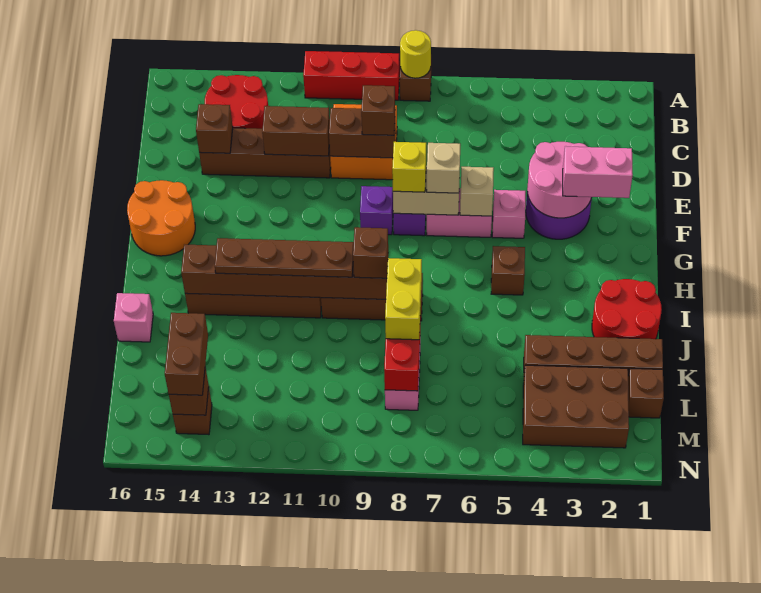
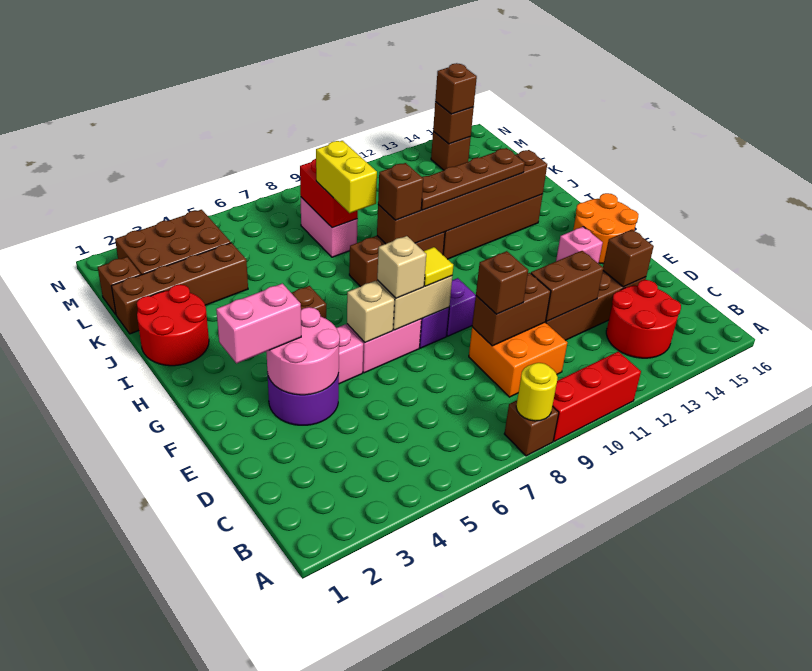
yellow 1x1 brick [392,142,426,192] -> yellow 1x1 tile [424,247,453,286]
pink 1x1 brick [114,293,153,342] -> pink 1x1 brick moved to [556,227,603,263]
brown 1x2 brick [165,313,208,395] -> brown 1x1 brick [435,63,477,114]

